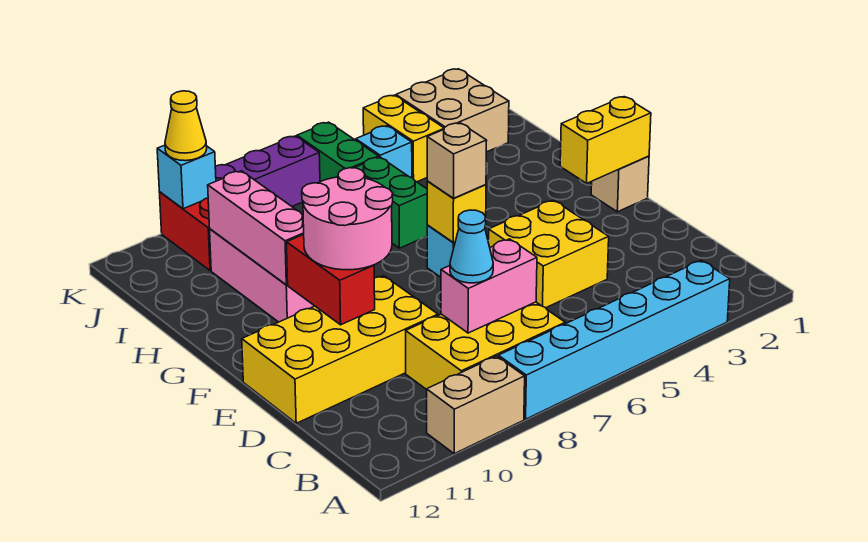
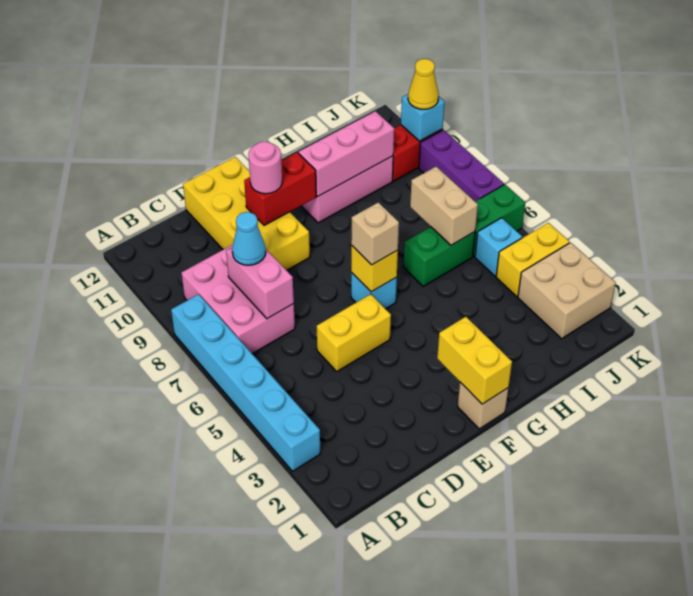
tan 1x2 brick [427,356,525,454] -> tan 1x2 brick moved to [410,167,478,245]
yellow 2x3 brick [406,302,565,390] -> pink 2x3 brick [181,245,295,354]
yellow 2x2 brick [488,200,609,308] -> yellow 1x2 brick [317,294,391,371]
pink 2x2 round brick [302,168,393,270] -> pink 1x1 round brick [248,142,282,194]

